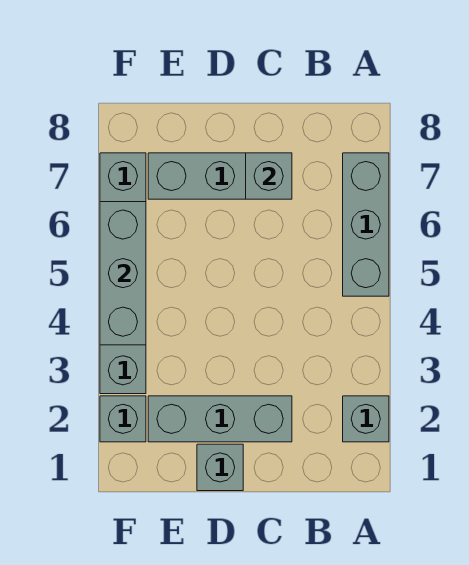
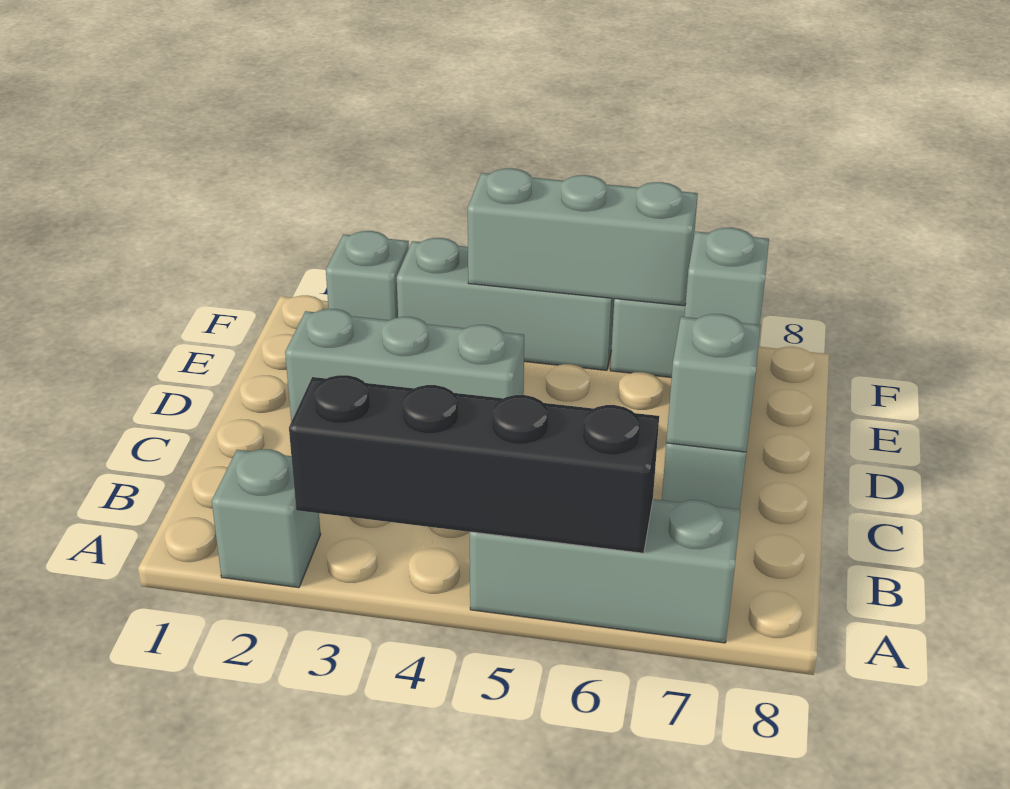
none -> black 1x4 brick [289,375,659,553]
grey 1x3 brick [148,396,292,442] -> grey 1x3 brick turned to [285,309,524,421]
grey 1x1 brick [197,444,243,491] -> grey 1x1 brick moved to [684,228,769,325]

